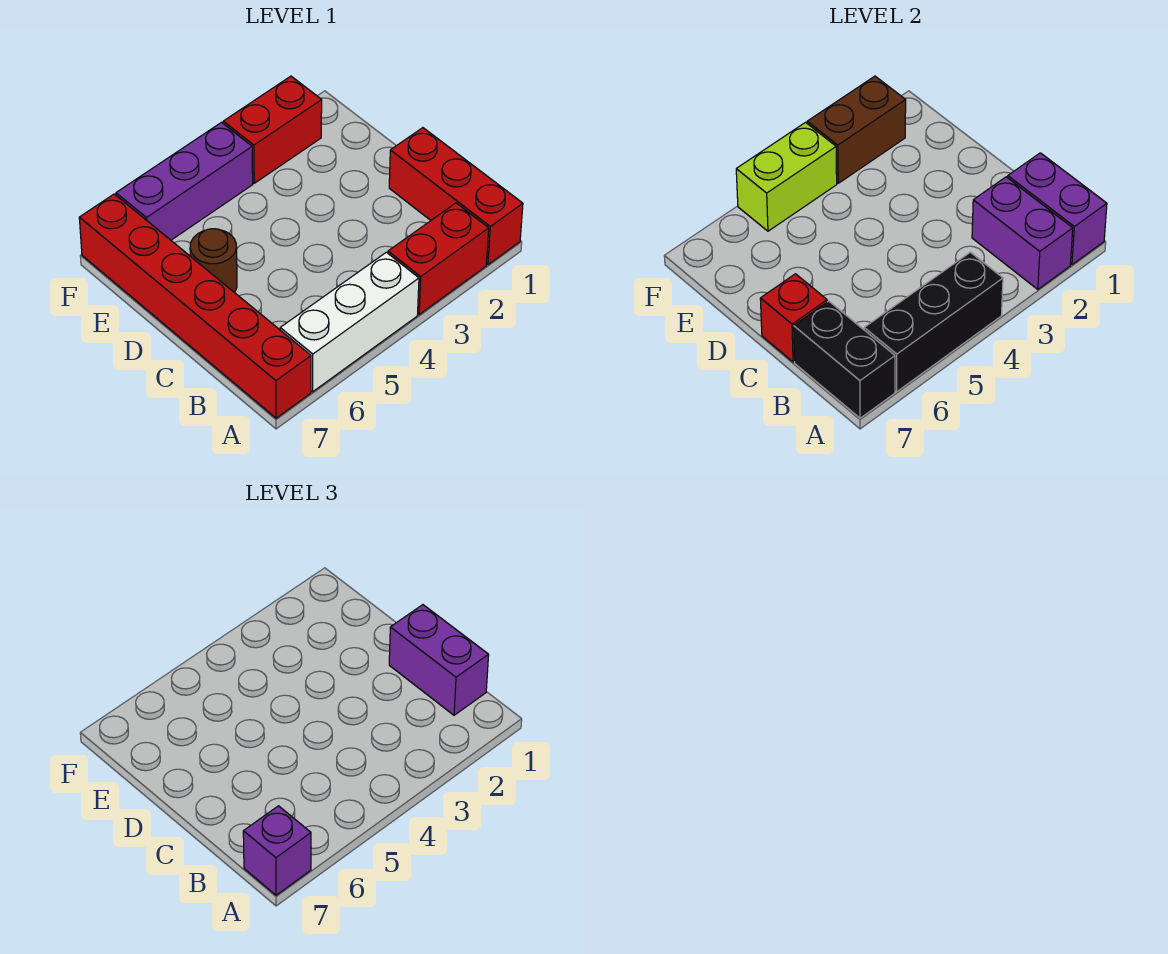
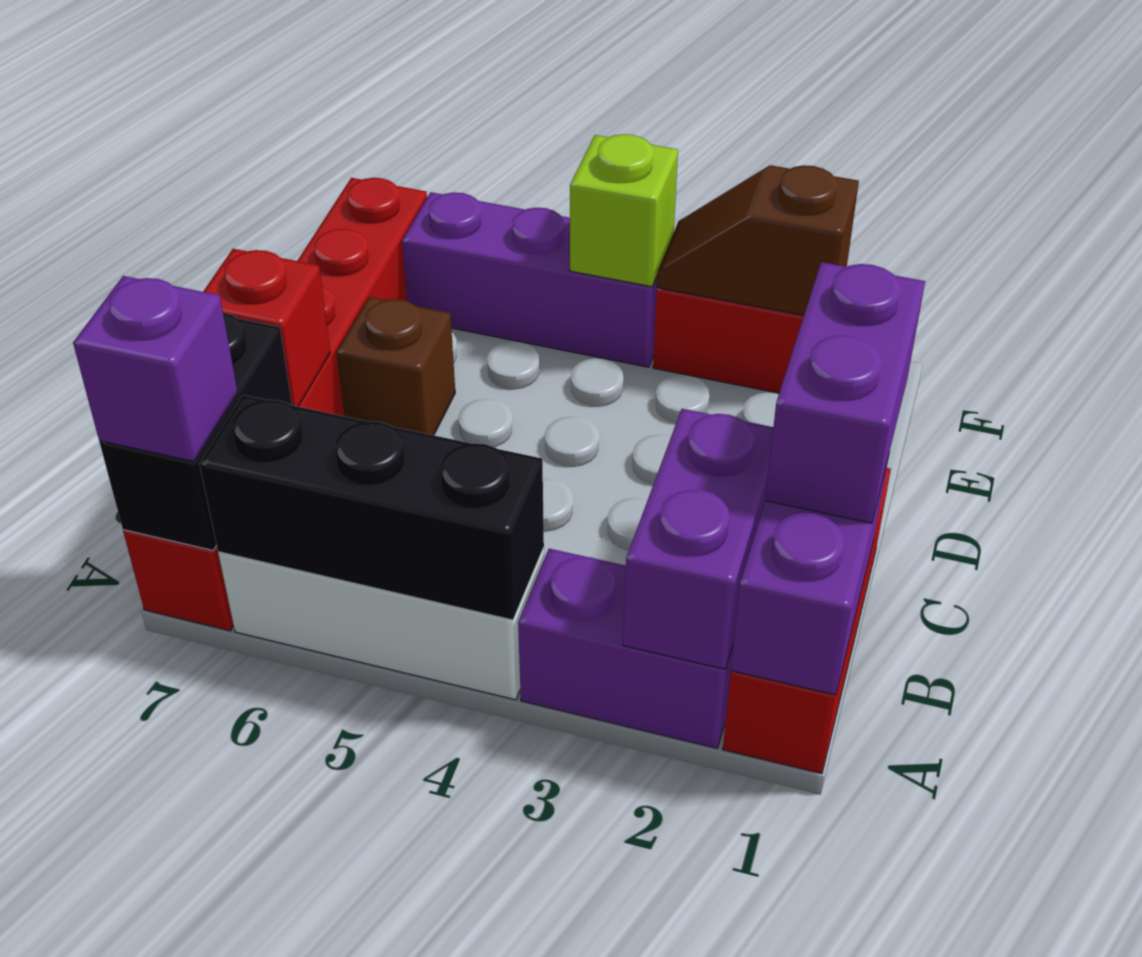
red 1x2 brick [388,203,489,315] -> purple 1x2 brick [518,549,733,748]
brown 1x1 round brick [190,229,237,293] -> brown 1x1 brick [336,297,455,435]
brown 1x2 brick [807,76,906,183] -> brown 1x2 slope [657,165,859,315]
lime 1x2 brick [736,122,837,231] -> lime 1x1 brick [570,134,678,287]

